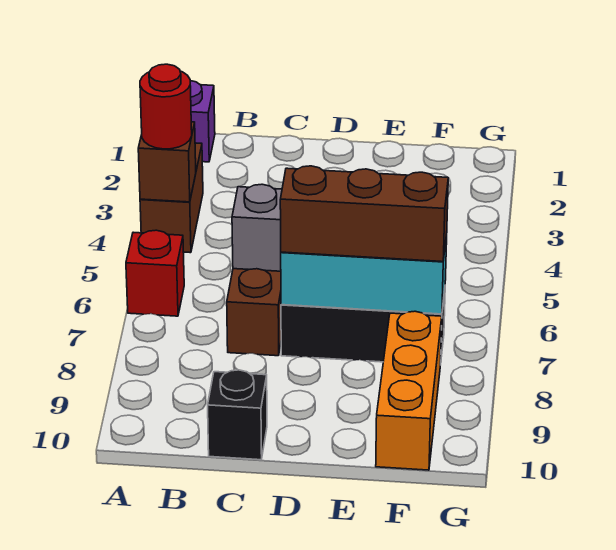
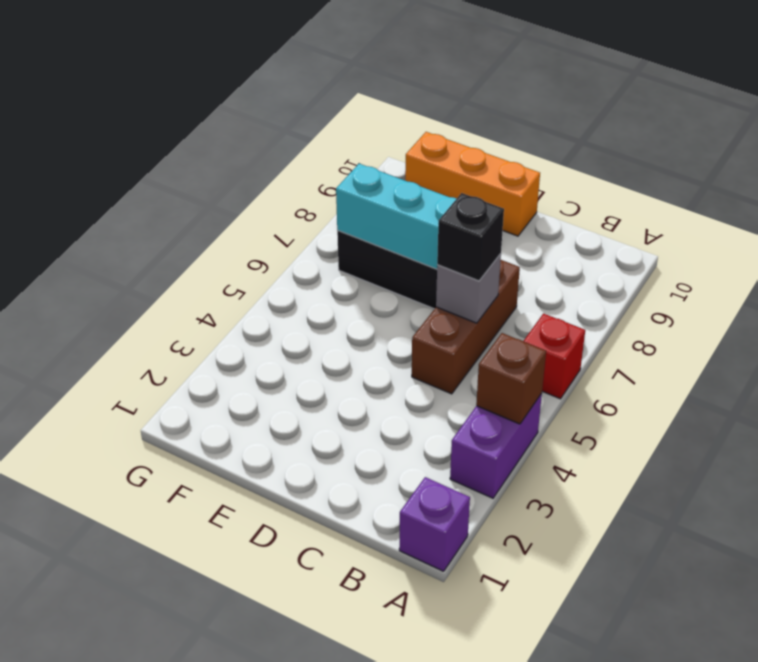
brown 1x2 brick [140,143,203,253] -> purple 1x2 brick [450,393,542,498]
red 1x1 round brick [140,64,192,149] -> none
black 1x1 brick [208,370,267,460] -> black 1x1 brick moved to [437,193,504,281]
brown 1x3 brick [280,166,448,262] -> none
orange 1x3 brick [376,311,442,470] -> orange 1x3 brick turned to [405,132,540,236]

